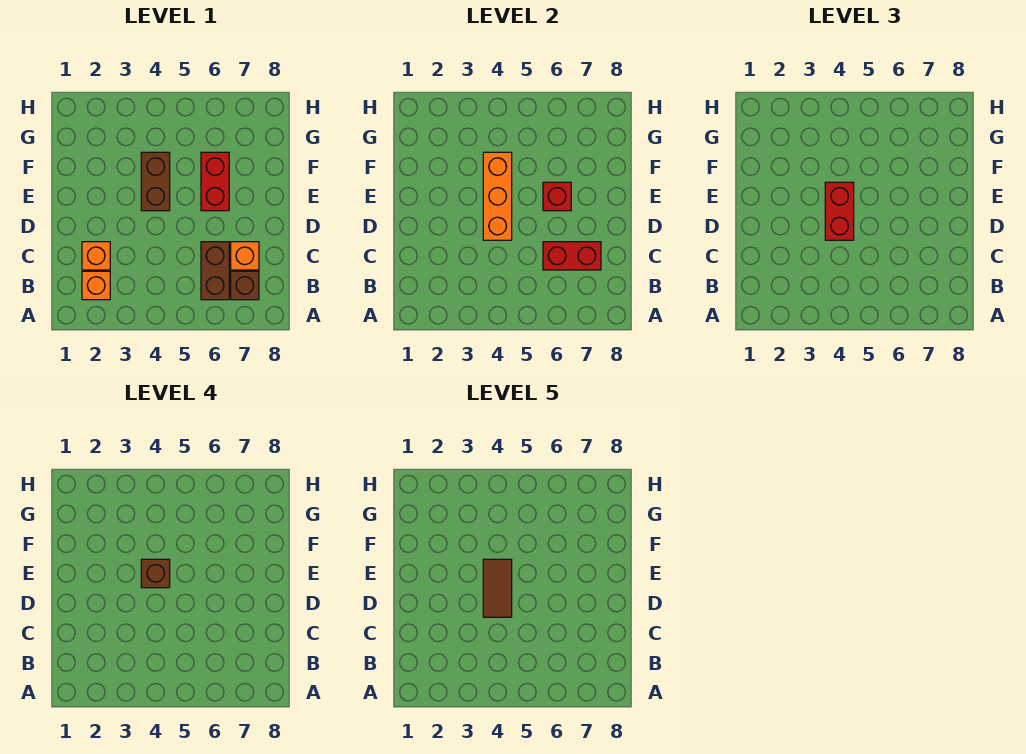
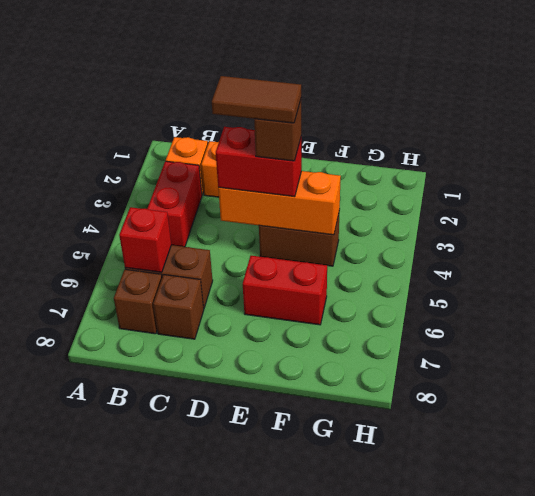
red 1x2 brick [543,242,601,270] -> red 1x2 brick moved to [147,161,202,247]
orange 1x1 brick [231,242,259,270] -> brown 1x1 brick [153,275,204,339]
red 1x1 brick [543,182,571,211] -> red 1x1 brick moved to [119,207,171,272]

